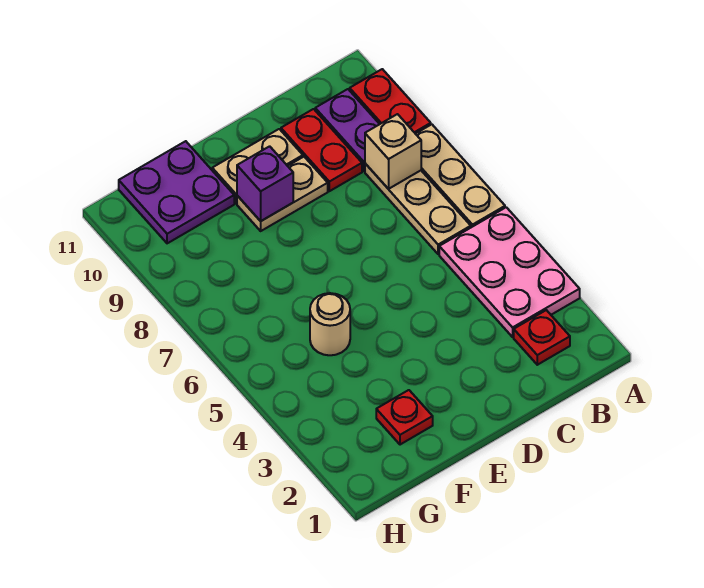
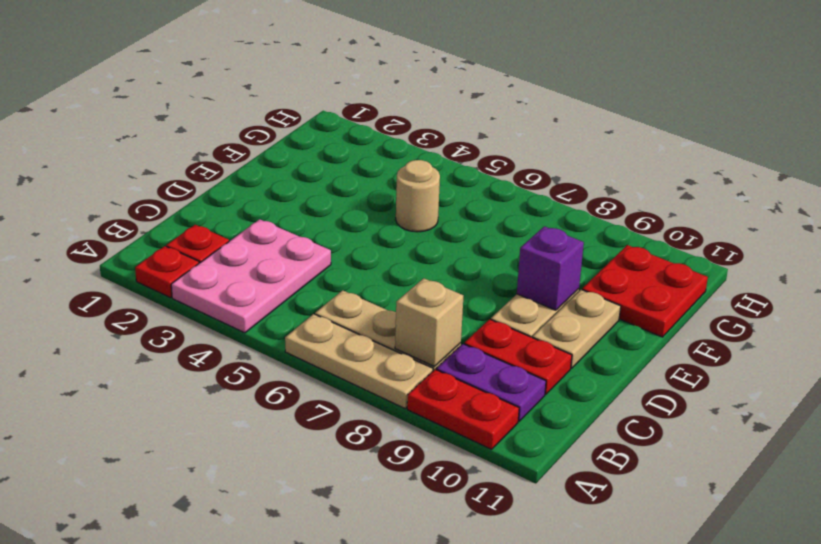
pink 2x3 plate [439,207,580,337] -> pink 2x3 plate turned to [171,219,331,333]
red 1x1 plate [376,390,433,445] -> red 1x1 plate moved to [135,246,199,298]
purple 2x2 plate [119,141,234,243] -> red 2x2 plate [582,245,708,337]

